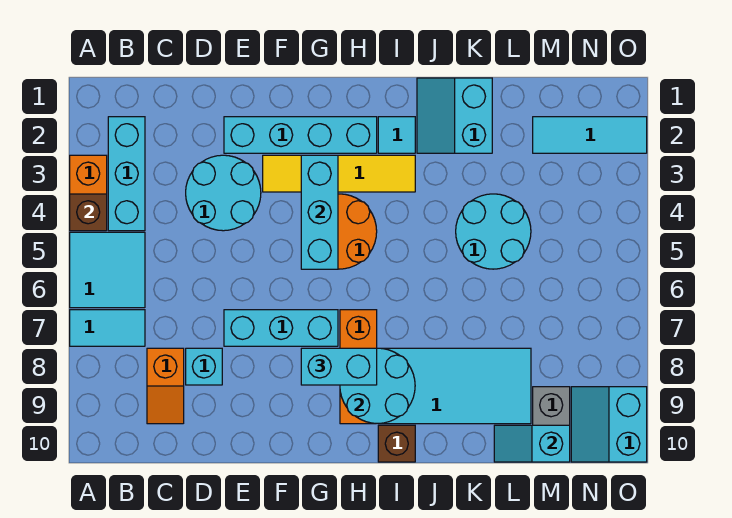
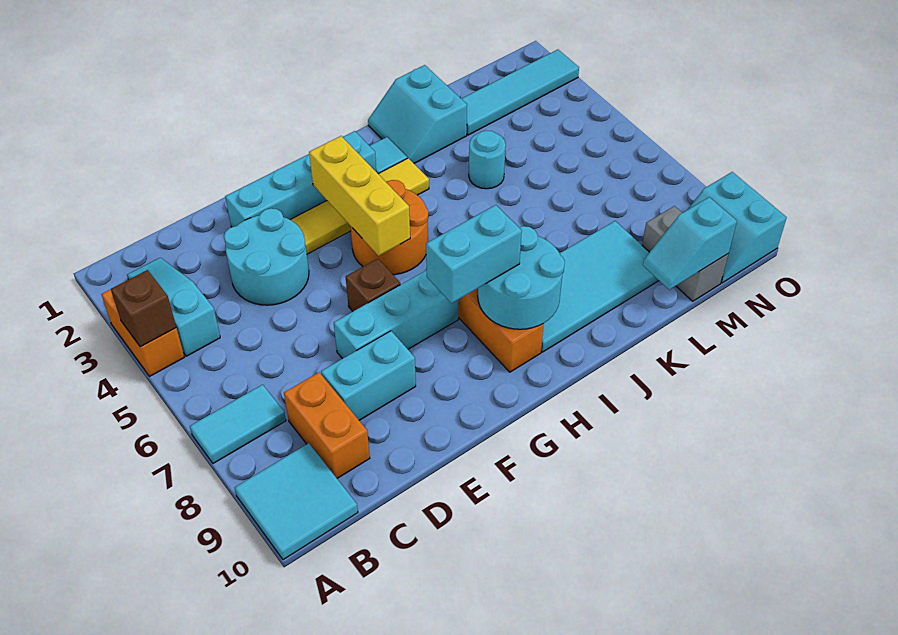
cyan 2x2 tile [70,232,145,308] -> cyan 2x2 tile moved to [235,443,358,560]
cyan 1x3 brick [108,117,145,231] -> cyan 1x3 slope [127,258,220,356]
orange 1x2 slope [147,348,184,424] -> orange 1x2 brick [284,373,370,478]
cyan 1x1 brick [186,348,222,385] -> cyan 1x2 brick [321,331,416,420]
cyan 1x3 brick [301,155,338,269] -> yellow 1x3 brick [309,136,410,256]
brown 1x1 brick [378,425,415,462] -> brown 1x1 brick moved to [346,259,400,311]
cyan 2x2 round brick [456,194,531,269] -> cyan 1x1 round brick [469,130,506,189]
cyan 1x3 tile [533,117,647,153] -> cyan 1x4 tile [462,50,579,135]

